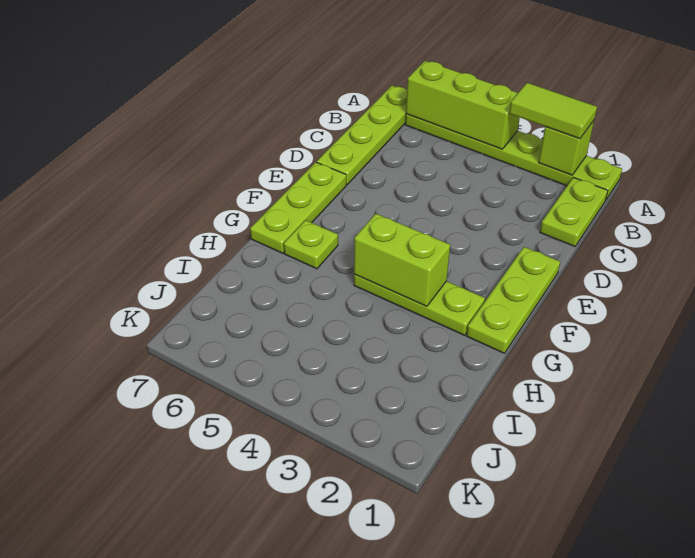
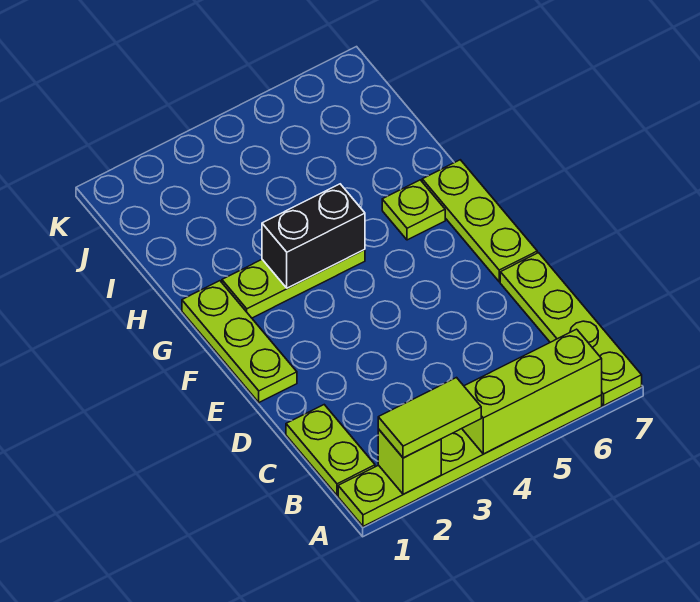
lime 1x2 brick [354,214,450,306] -> black 1x2 brick [262,184,365,288]

